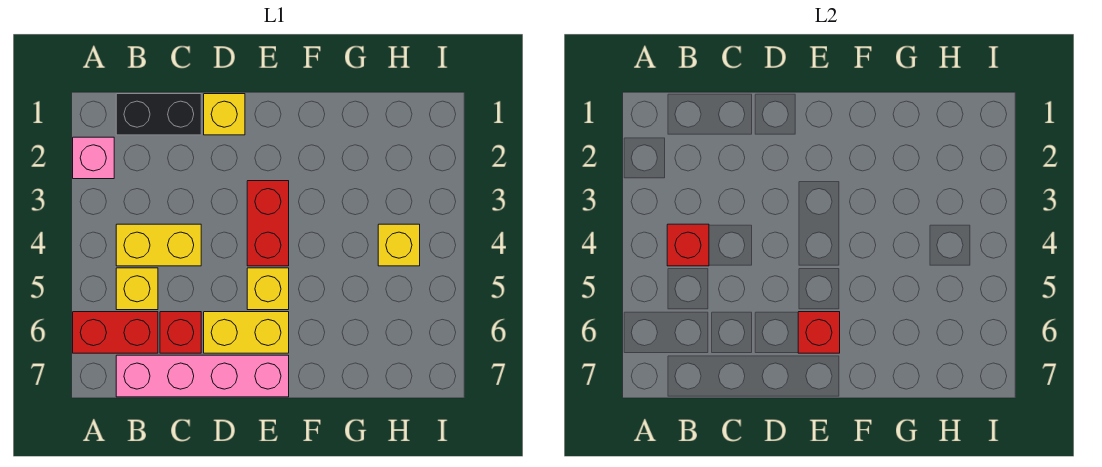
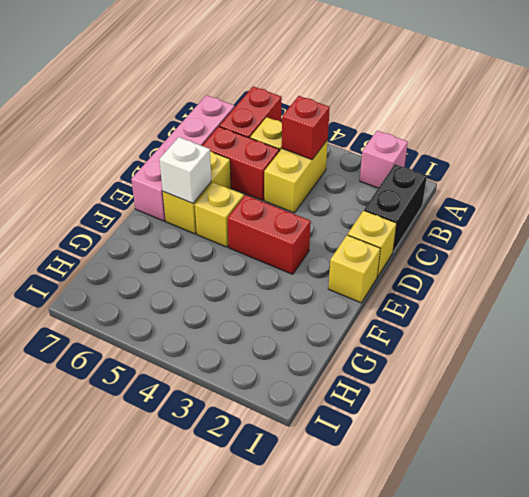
red 1x1 brick [160,312,201,353] -> red 1x2 brick [202,127,279,200]
red 1x1 brick [798,312,840,353] -> white 1x1 brick [159,137,211,203]
yellow 1x1 brick [378,224,420,266] -> yellow 1x1 brick moved to [328,235,380,303]

